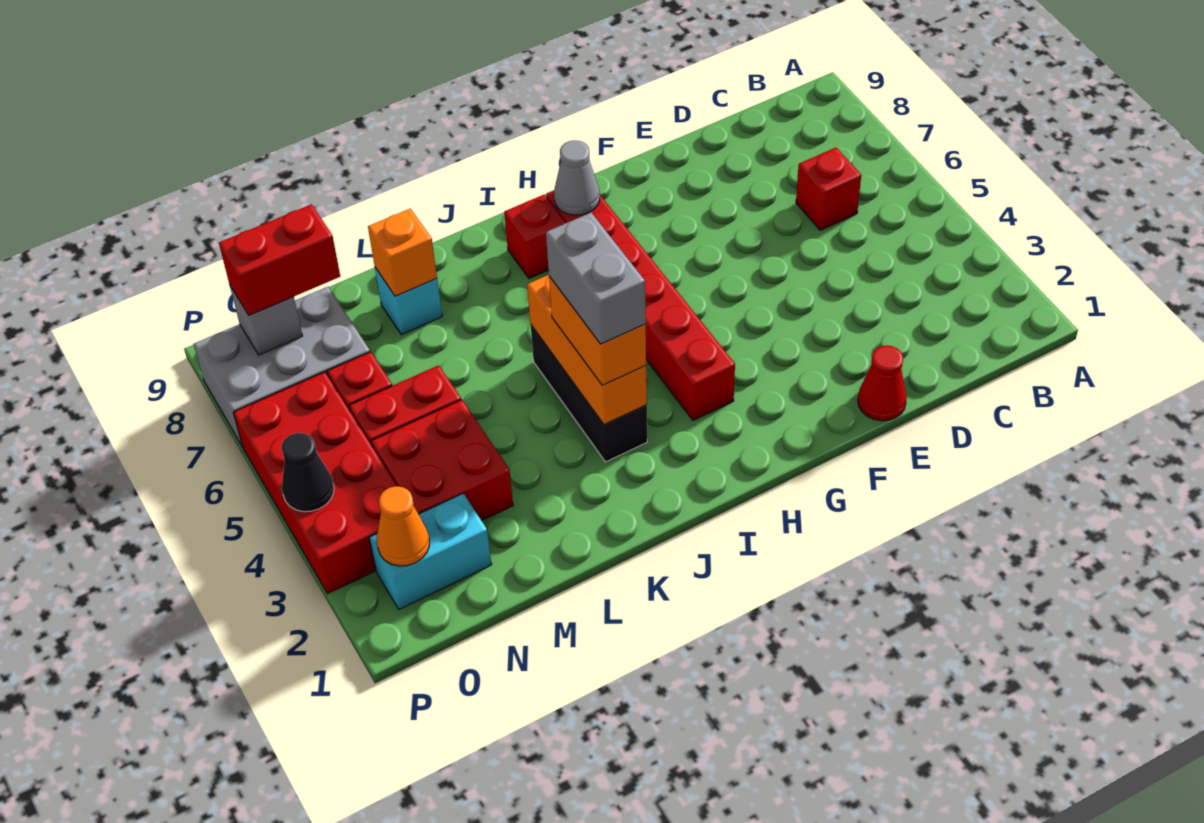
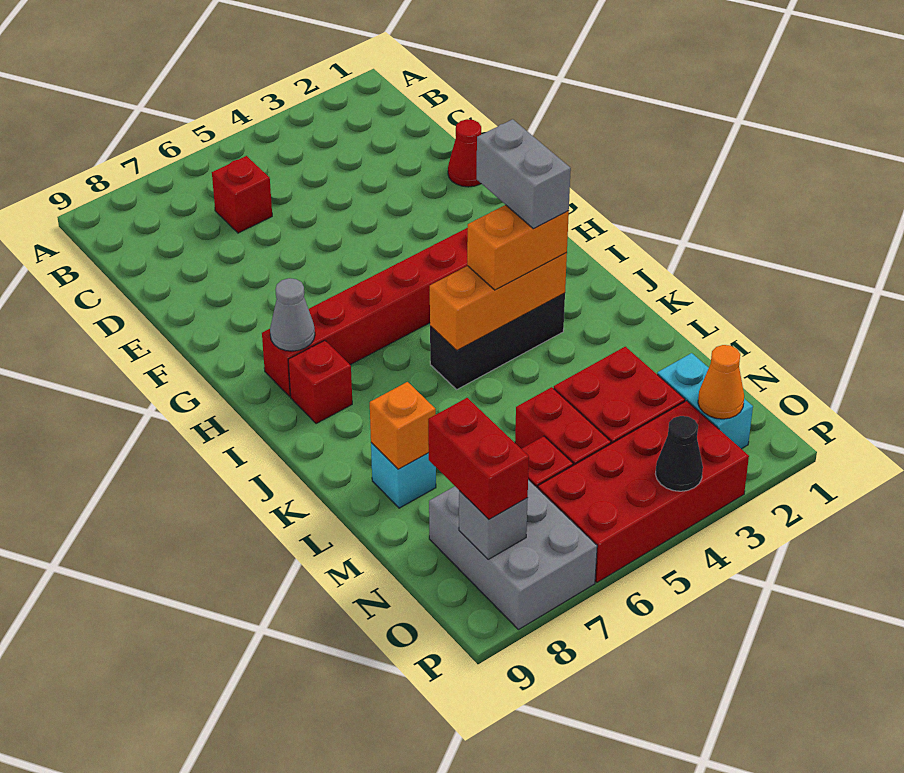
grey 1x2 brick [546,213,646,344] -> grey 1x2 brick turned to [477,119,571,229]

